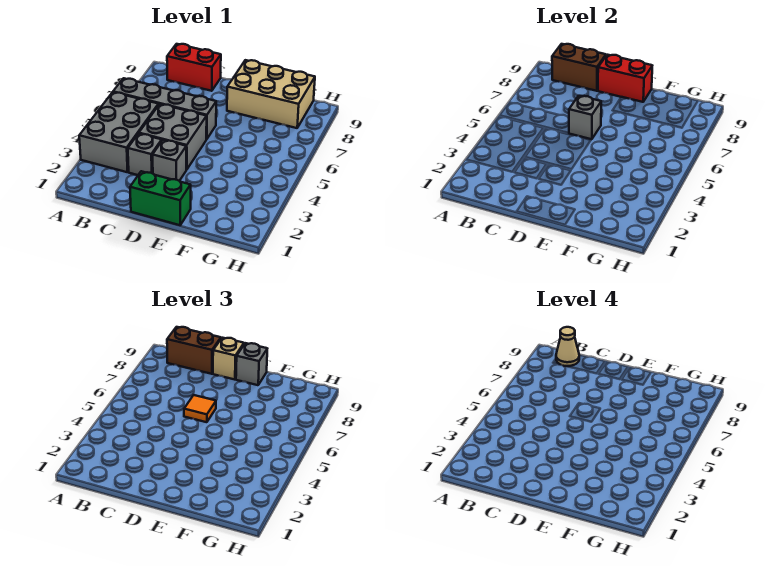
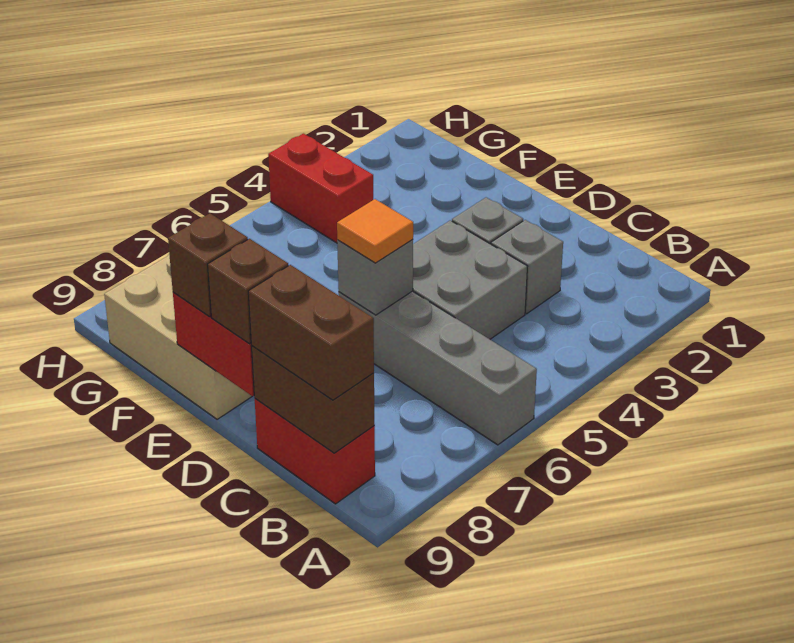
grey 2x3 brick [79,92,159,172] -> none
tan 1x1 cone [556,327,579,366] -> none
green 1x2 brick [130,171,191,225] -> none
tan 1x1 brick [213,338,244,380] -> brown 1x1 brick [208,239,288,344]
grey 1x1 brick [236,343,267,385] -> brown 1x1 brick [168,213,248,317]
none -> red 1x2 brick [268,134,373,243]

